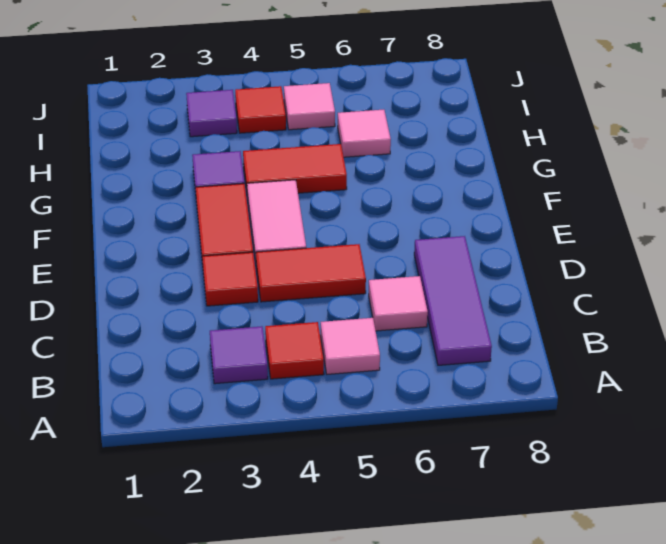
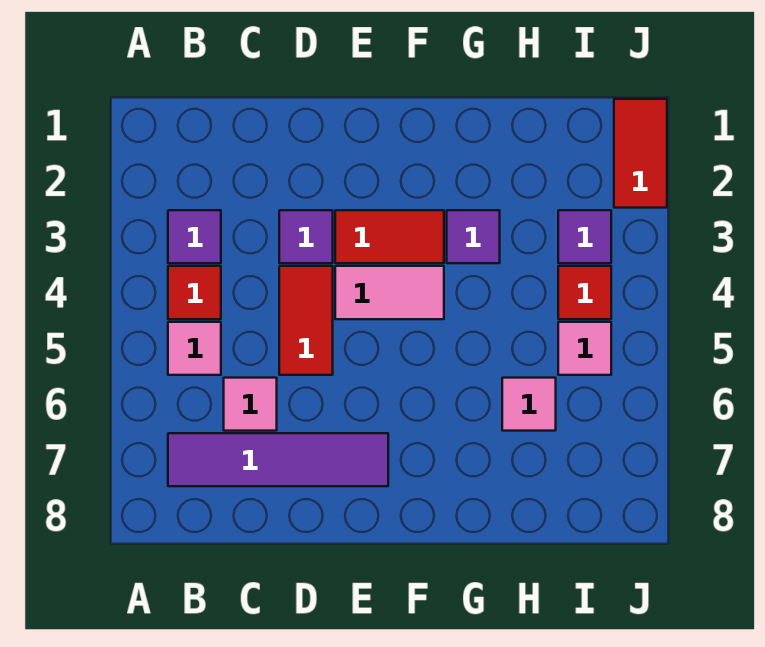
purple 1x3 tile [414,236,492,365] -> purple 1x4 tile [168,433,388,486]
red 1x1 tile [202,252,258,306] -> purple 1x1 tile [279,210,333,263]
red 1x2 tile [243,144,347,197] -> red 1x2 tile moved to [614,99,667,208]

